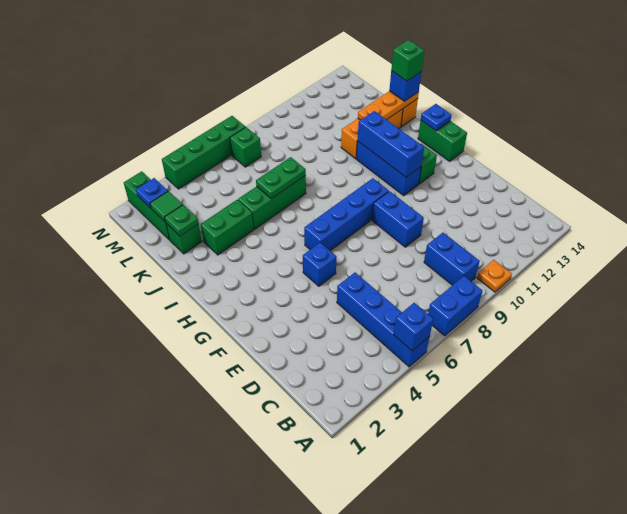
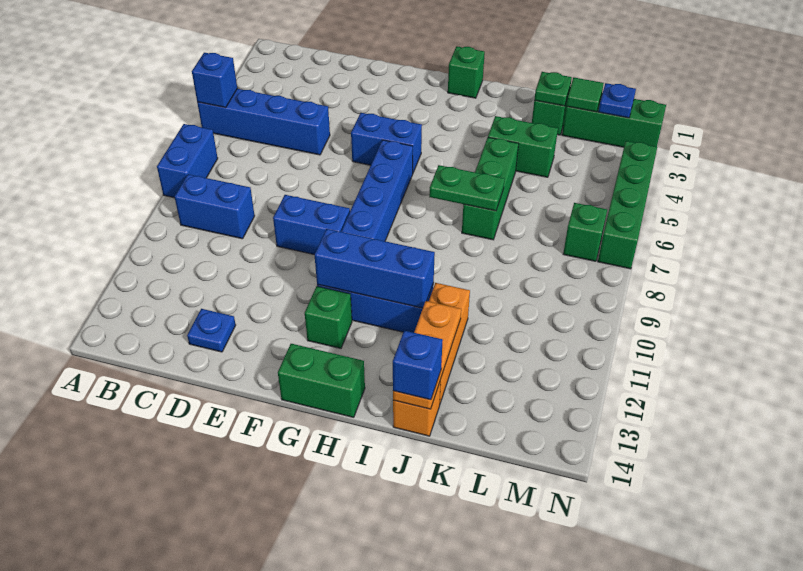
orange 1x1 plate [477,260,512,292] -> none
blue 1x1 brick [303,243,336,286] -> blue 1x2 brick [351,113,422,172]
blue 1x1 plate [421,104,452,131] -> blue 1x1 plate moved to [187,309,236,352]
green 1x2 brick [201,199,254,255] -> green 1x2 brick turned to [488,116,558,177]
green 1x2 plate [256,157,306,199] -> green 1x2 plate turned to [429,165,505,211]
green 1x1 brick [391,40,424,81] -> green 1x1 brick moved to [448,46,485,98]

